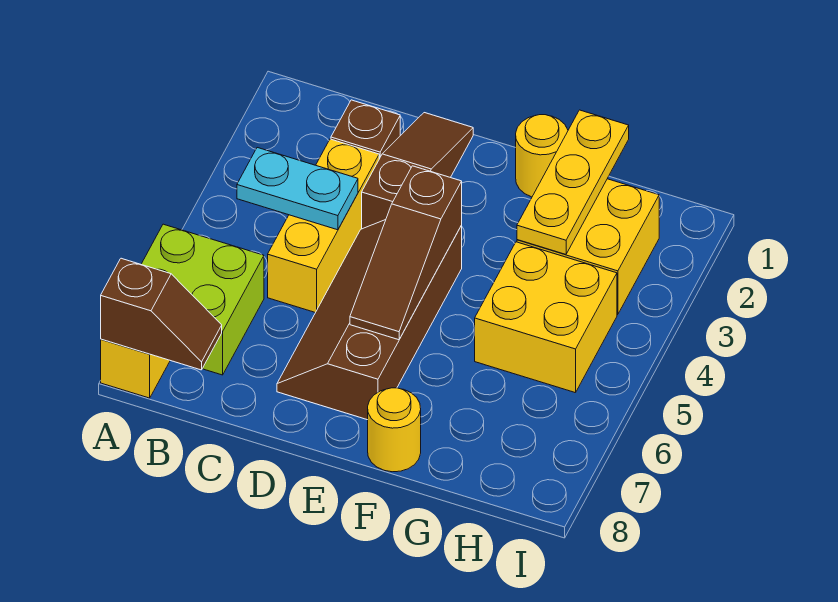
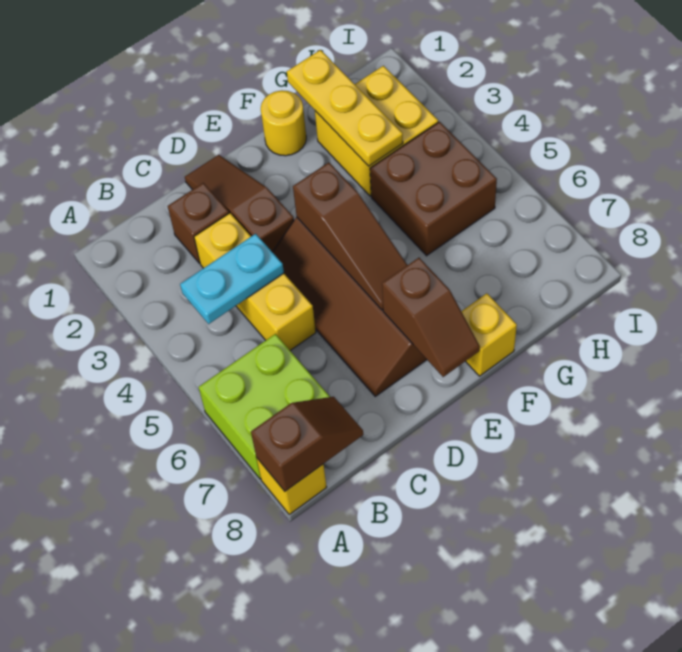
none -> brown 1x2 slope [382,258,480,377]
yellow 1x1 round brick [368,388,421,472] -> yellow 1x1 brick [461,293,517,376]
yellow 2x2 brick [475,242,617,393] -> brown 2x2 brick [370,122,497,256]

